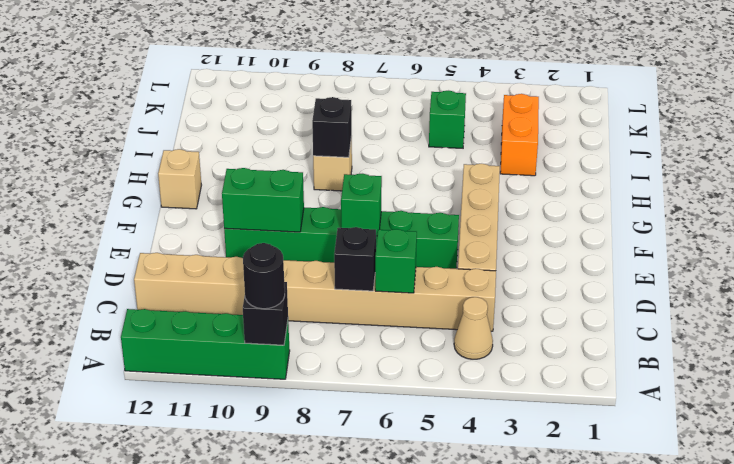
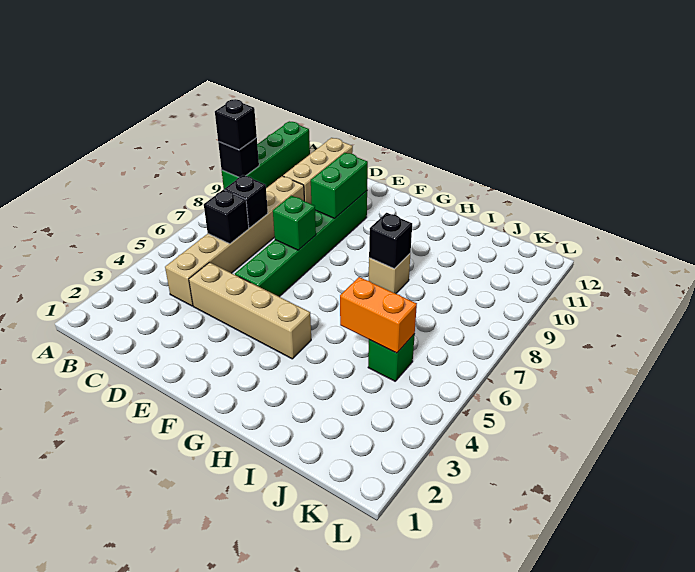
black 1x1 round brick [243,243,285,309] -> black 1x1 brick [215,99,257,150]
tan 1x1 cone [454,297,493,359] -> none
green 1x1 brick [375,229,417,293] -> black 1x1 brick [204,190,249,244]
tan 1x1 brick [158,149,201,209] -> none
orange 1x2 brick [500,94,539,176] -> orange 1x2 brick moved to [340,277,417,353]

